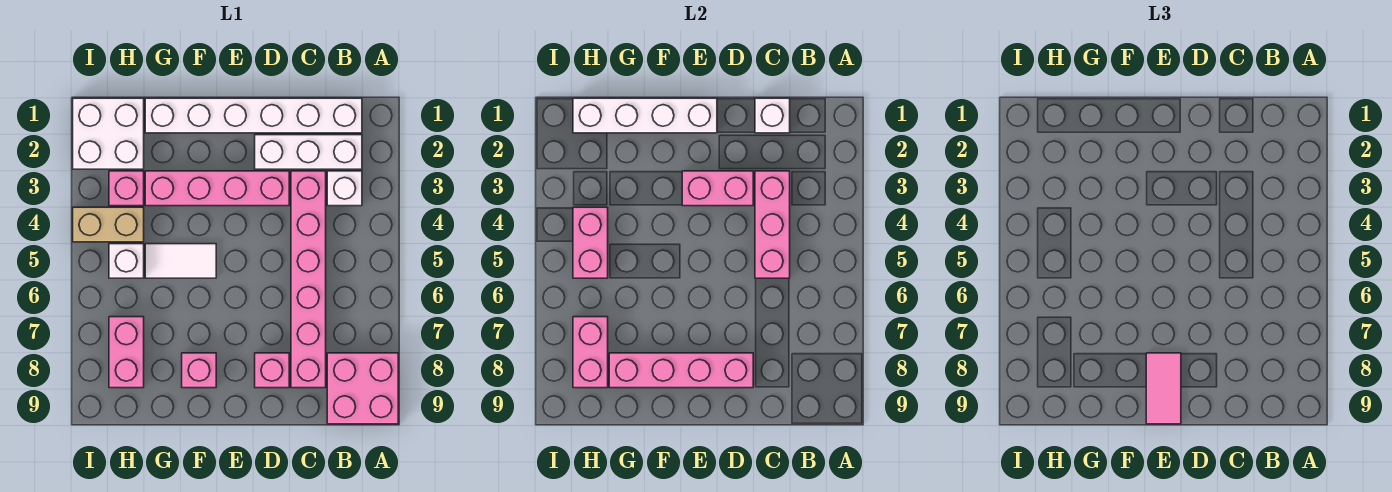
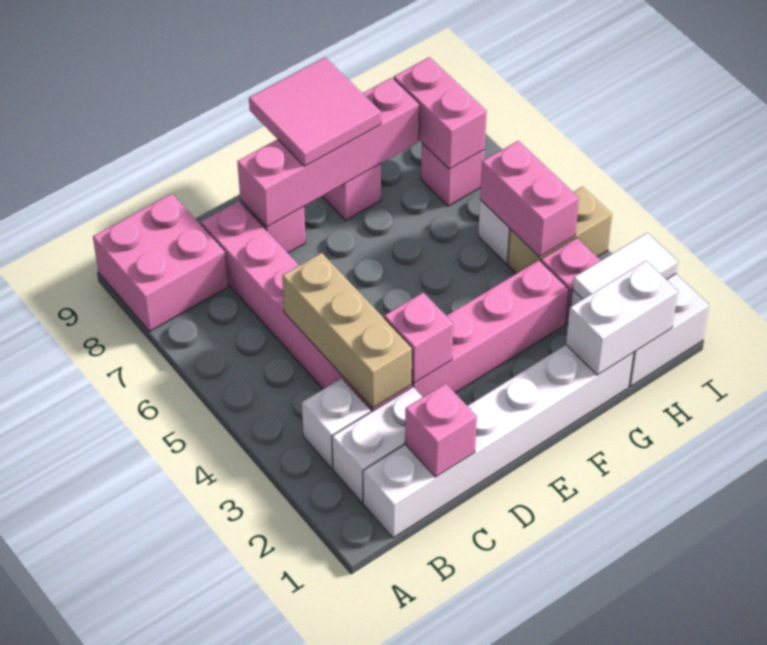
white 1x3 brick [255,135,362,169] -> white 1x2 brick [332,387,423,503]
white 1x1 brick [755,98,790,133] -> pink 1x1 brick [405,383,477,477]
pink 1x3 brick [755,171,790,278] -> tan 1x3 brick [282,253,412,408]
pink 1x2 brick [682,171,753,206] -> pink 1x1 brick [384,293,453,383]
white 1x4 brick [573,98,717,133] -> white 1x2 brick [566,261,678,375]
pink 1x2 tile [1146,353,1181,424] -> pink 2x2 tile [249,57,381,166]
white 1x2 tile [145,244,216,278] -> white 1x2 tile moved to [572,233,678,299]
pink 1x2 brick [109,317,144,388] -> pink 1x1 brick [421,143,485,206]

